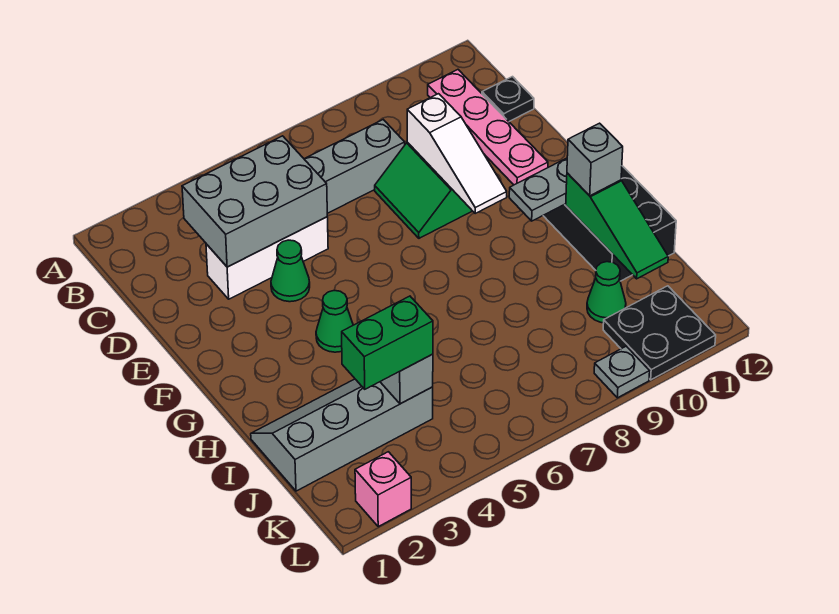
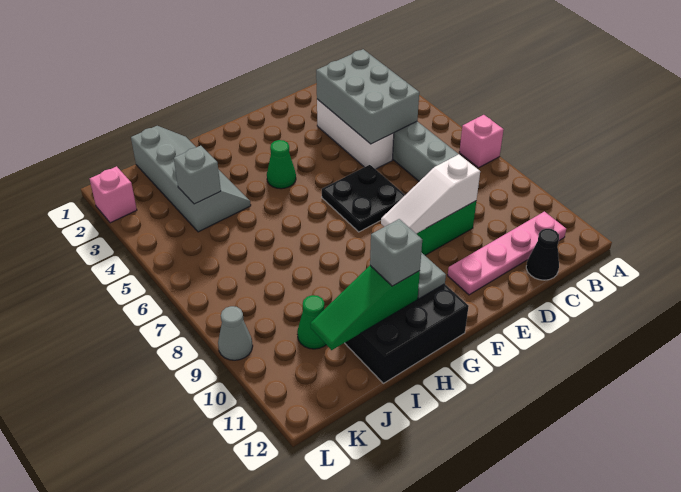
none -> pink 1x1 brick [459,115,504,168]
black 1x1 plate [482,77,534,121] -> black 1x1 cone [526,229,559,280]
green 1x1 cone [271,240,310,302] -> none
green 1x2 brick [342,296,433,389] -> none
black 2x2 plate [603,286,716,380] -> black 2x2 plate moved to [322,165,405,232]
grey 1x1 plate [594,346,650,398] -> grey 1x1 cone [218,306,253,360]

